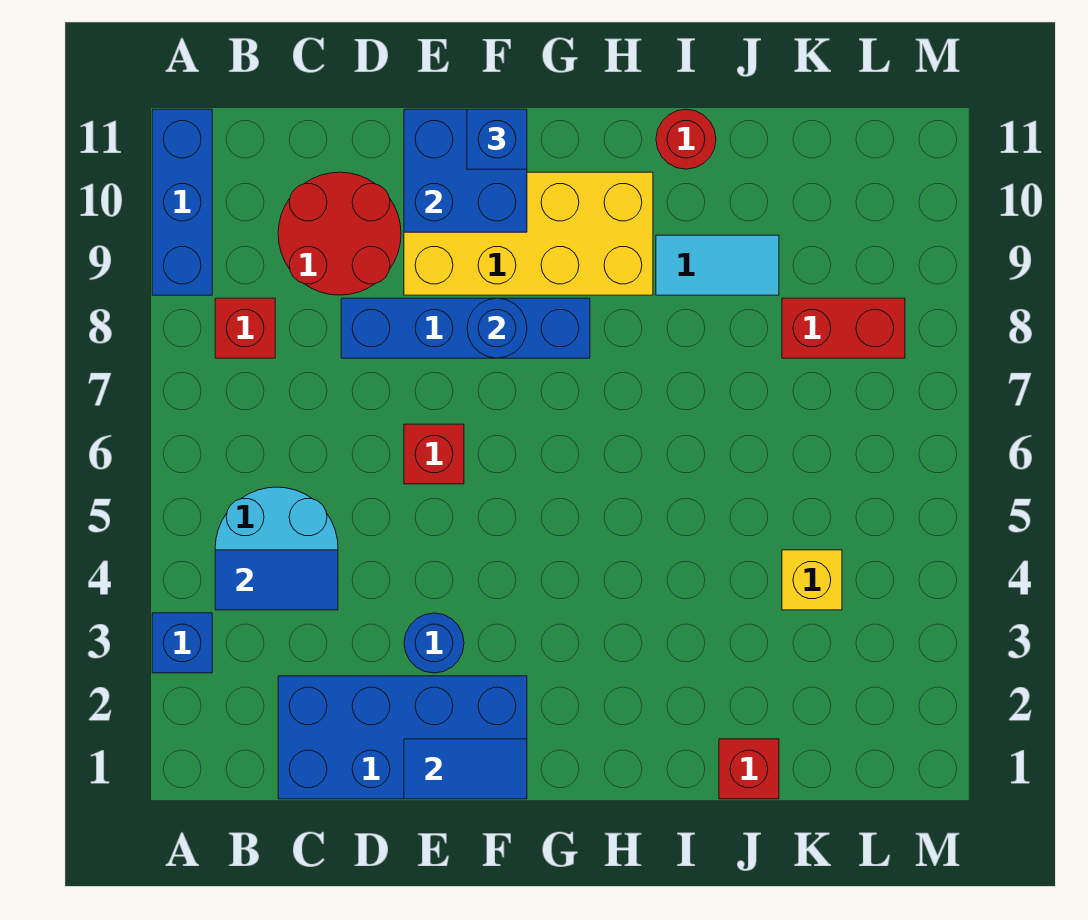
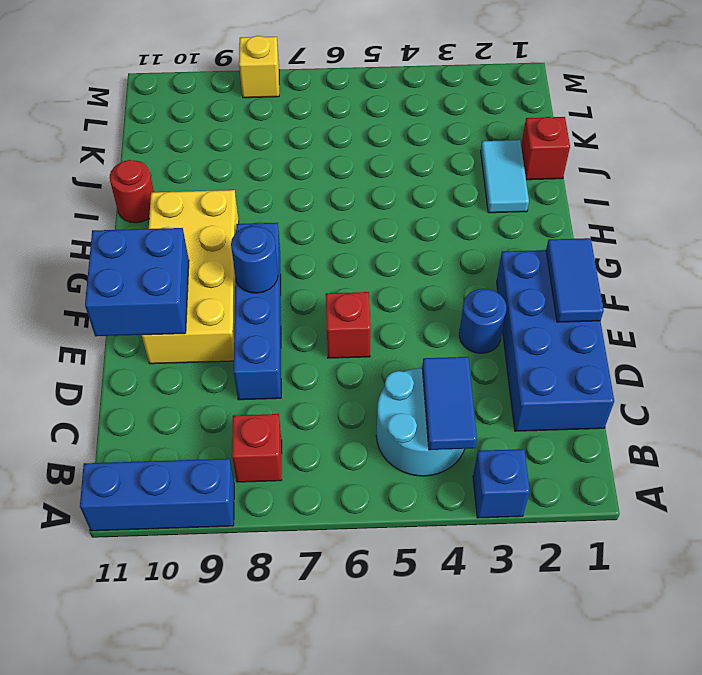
red 2x2 round brick [278,172,401,295] -> none
blue 1x1 brick [467,109,527,169] -> none
cyan 1x2 tile [656,235,779,295] -> cyan 1x2 tile moved to [481,140,529,213]
yellow 1x1 brick [782,550,842,610] -> yellow 1x1 brick moved to [239,36,279,98]
red 1x2 brick [782,298,905,358] -> none

